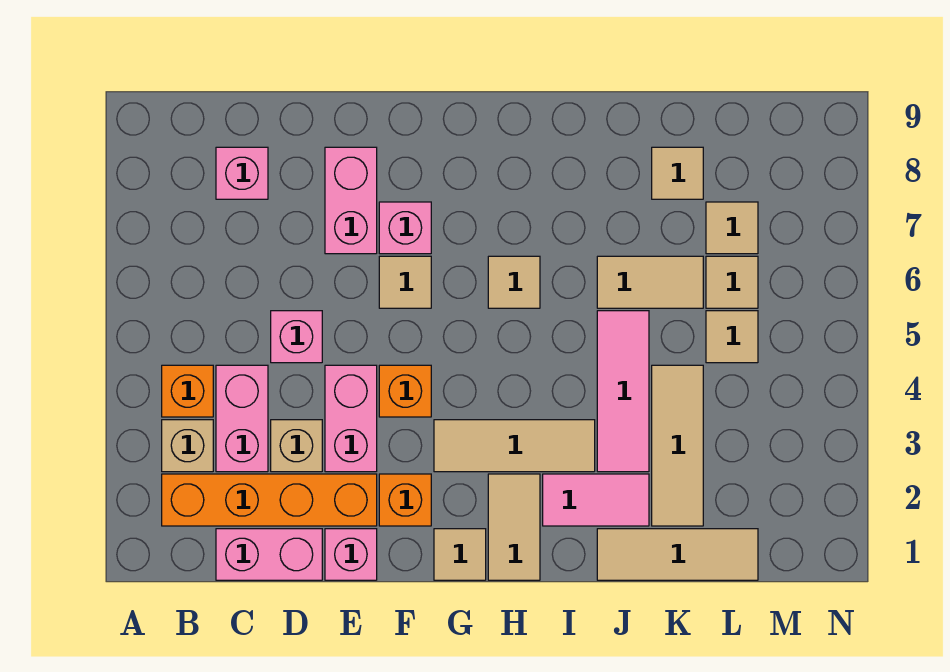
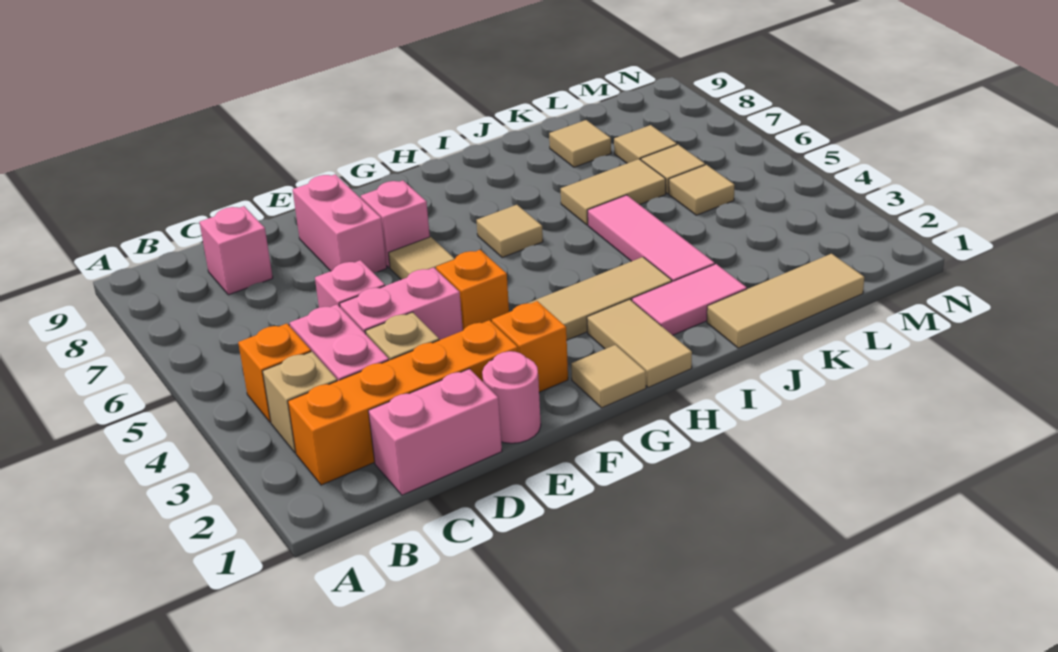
pink 1x1 brick [325,529,377,580] -> pink 1x1 round brick [482,351,541,443]
pink 1x2 brick [325,365,377,472] -> pink 1x2 brick turned to [340,267,463,340]
tan 1x3 tile [652,365,703,526] -> none

